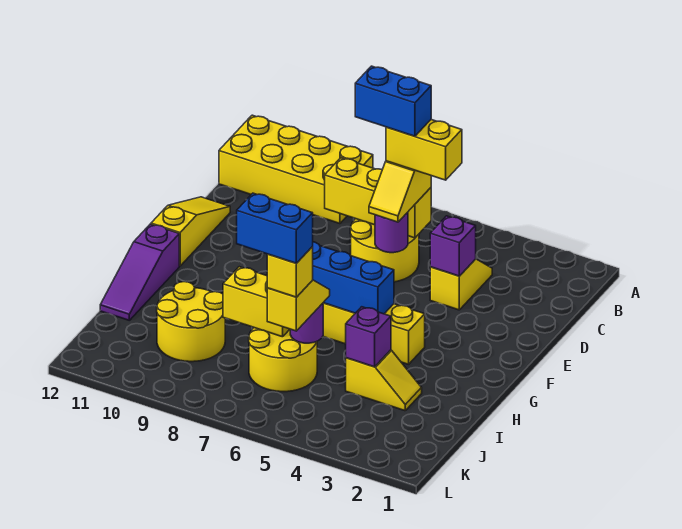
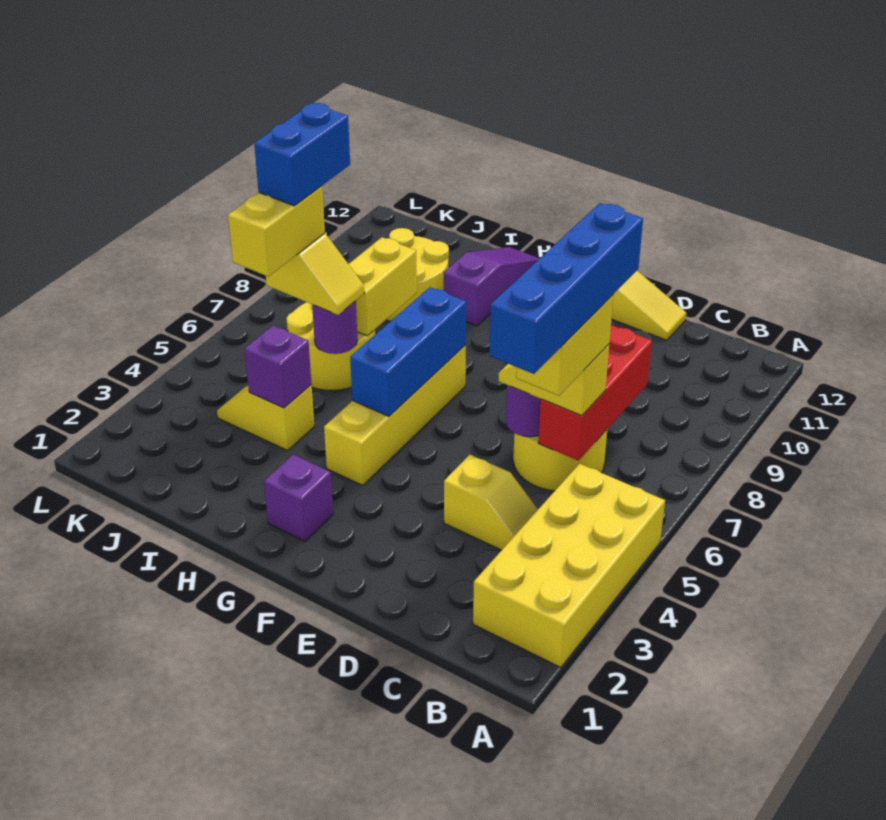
yellow 2x4 brick [219,115,373,224] -> yellow 2x4 brick moved to [473,464,665,667]
yellow 1x3 brick [325,158,431,238] -> red 1x3 brick [538,325,652,461]
blue 1x2 brick [355,66,431,136] -> blue 1x4 brick [490,203,643,374]
purple 1x1 brick [430,216,476,276] -> purple 1x1 brick moved to [264,455,333,541]
purple 1x3 slope [100,224,179,320] -> purple 1x3 slope turned to [444,247,540,326]
yellow 1x2 slope [346,350,422,411] -> yellow 1x2 slope turned to [217,385,314,450]
yellow 1x1 brick [267,247,313,297] -> yellow 1x2 brick [228,186,325,277]

